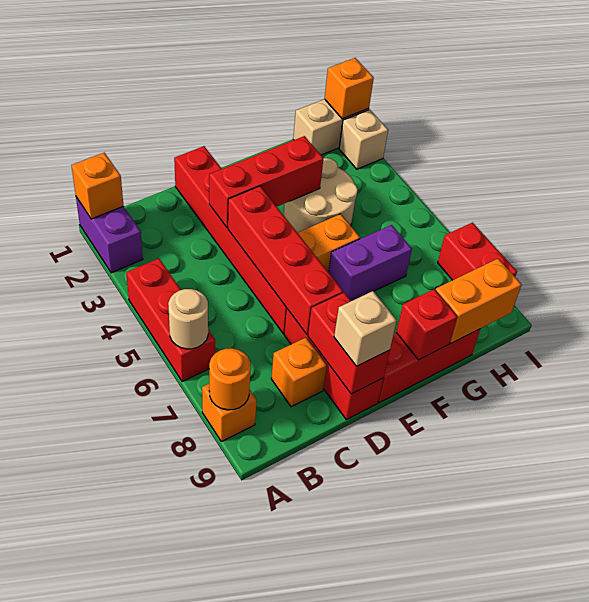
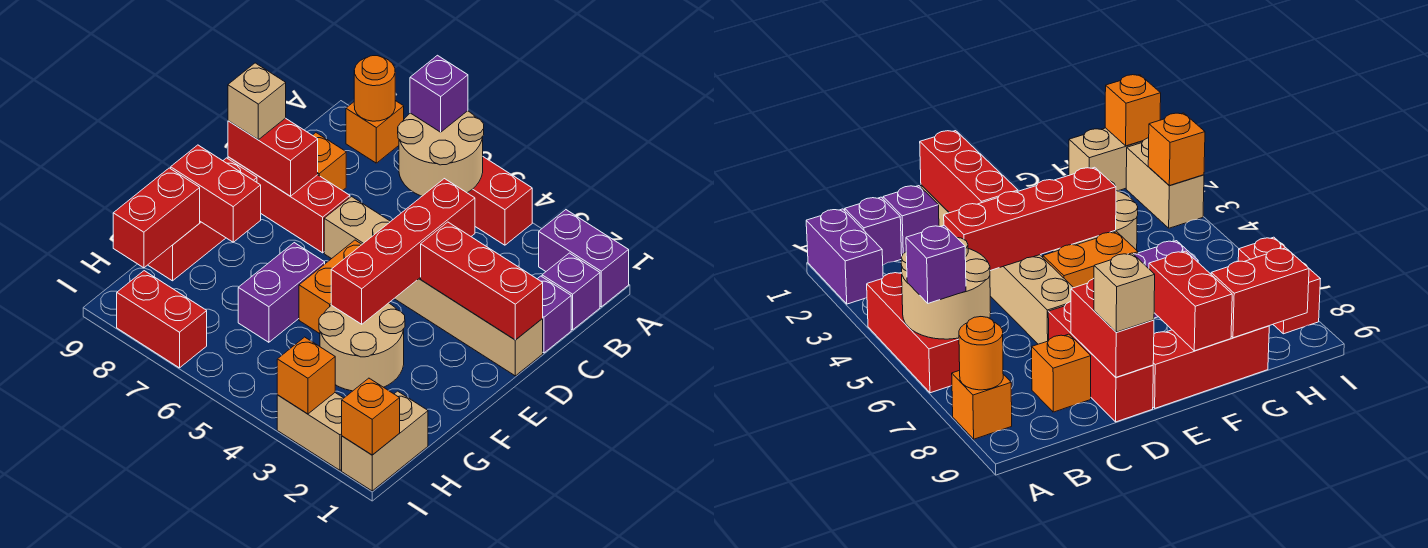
orange 1x1 brick [71,153,124,219] -> orange 1x1 brick moved to [277,337,335,414]
tan 1x1 round brick [168,289,208,349] -> tan 2x2 round brick [398,111,484,196]
none -> purple 1x1 brick [410,55,468,132]
none -> purple 1x1 brick [542,253,600,330]
none -> purple 1x1 brick [538,276,571,353]
red 1x6 brick [174,146,287,334] -> tan 1x6 brick [324,197,543,376]
red 1x3 brick [209,136,323,228] -> red 1x3 brick turned to [421,222,543,340]
red 1x4 brick [228,186,343,335] -> red 1x4 brick turned to [331,179,475,324]
red 1x1 brick [396,289,457,360] -> red 1x2 brick [171,145,261,242]
orange 1x2 brick [436,259,522,343] -> red 1x2 brick [113,168,200,268]
tan 1x1 brick [339,110,388,169] -> tan 1x2 brick [277,393,343,470]

